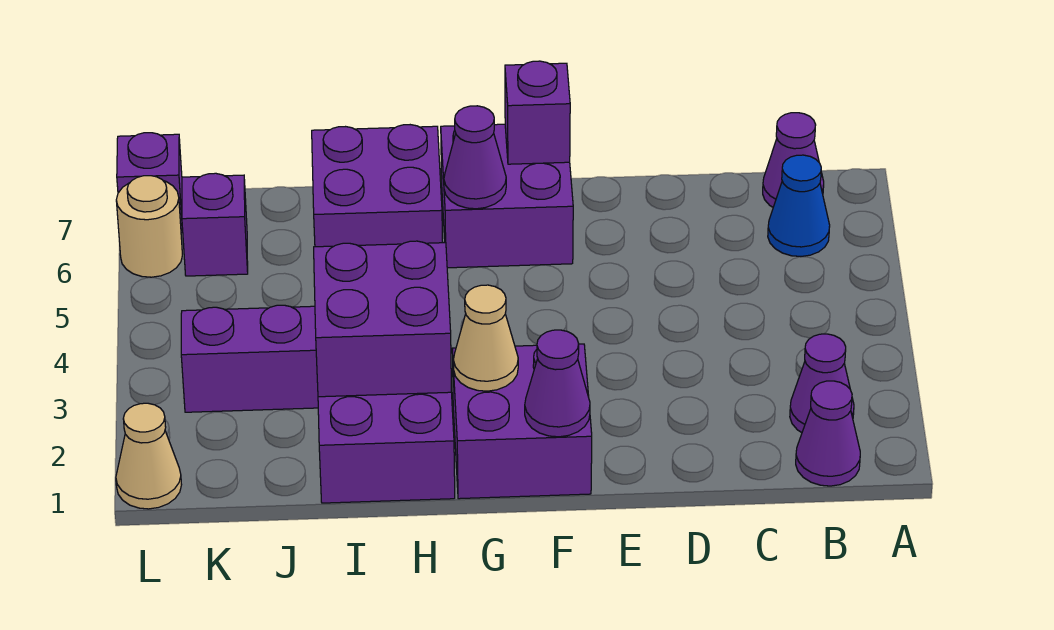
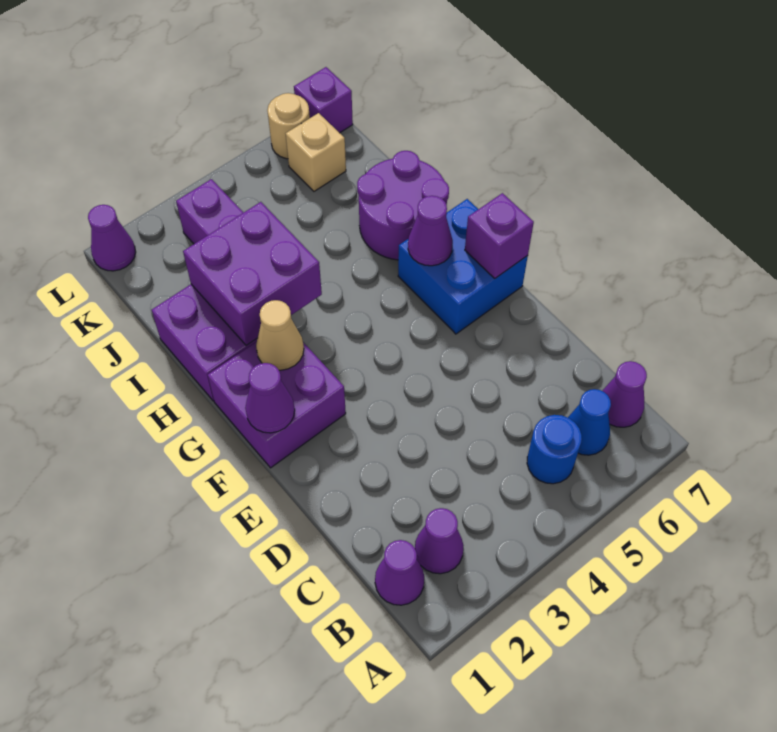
none -> blue 1x1 round brick [527,415,582,484]
purple 2x2 brick [441,124,573,268] -> blue 2x2 brick [398,199,528,334]
purple 2x2 brick [312,125,443,247] -> purple 2x2 round brick [357,151,449,260]
purple 1x1 brick [182,173,248,276] -> tan 1x1 brick [286,113,346,191]
tan 1x1 cone [116,403,182,509] -> purple 1x1 cone [88,205,136,271]

